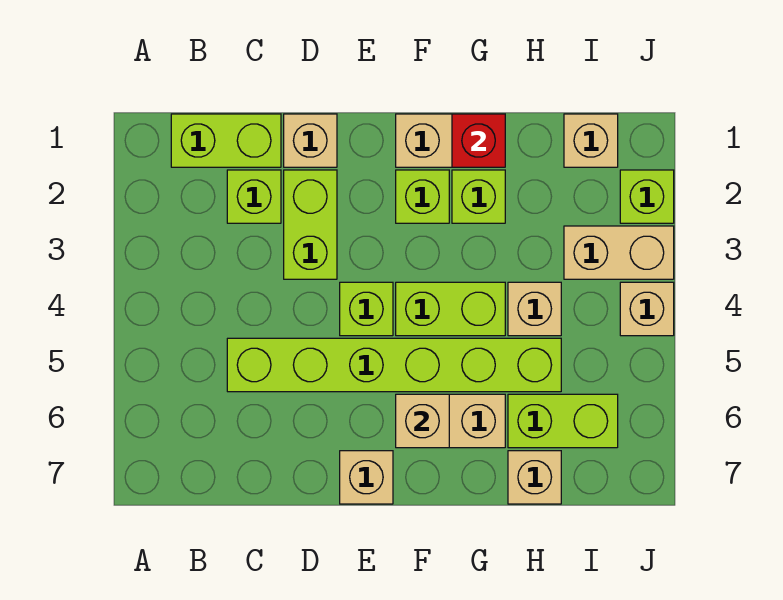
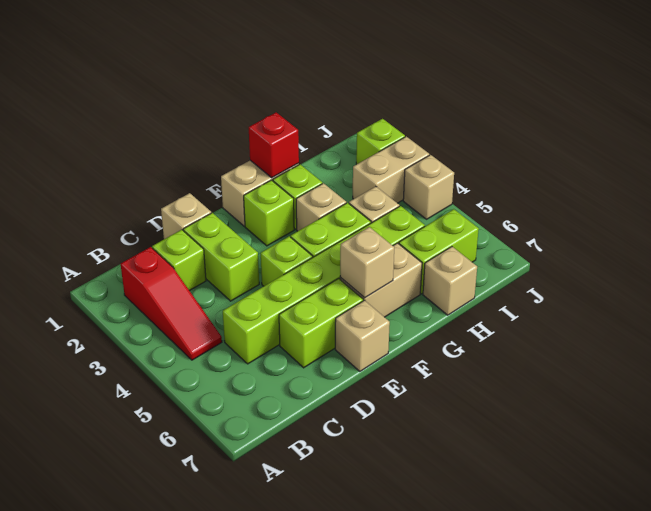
lime 1x2 brick [171,114,281,167] -> lime 1x2 brick moved to [279,278,363,368]
none -> red 1x3 slope [121,247,222,360]
tan 1x1 brick [564,114,618,167] -> tan 1x1 brick moved to [296,183,346,231]

